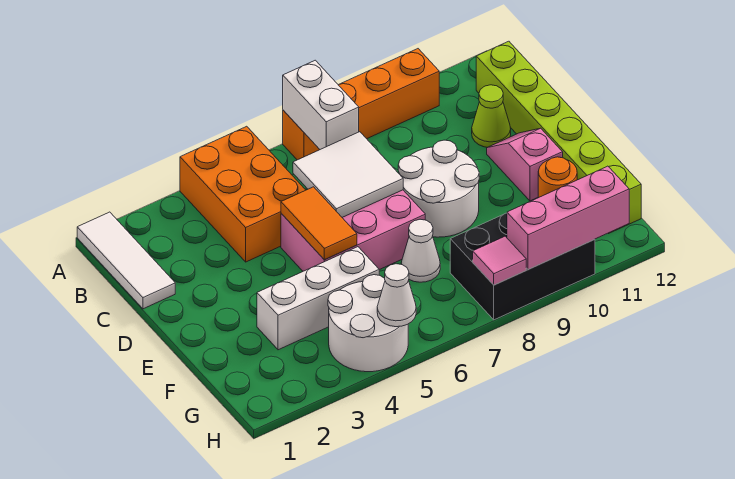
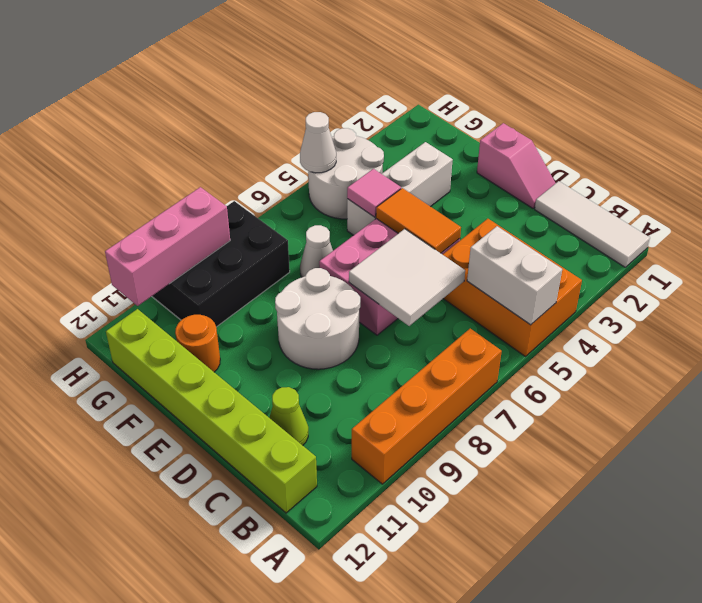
white 1x2 brick [283,60,359,149] -> white 1x2 brick moved to [467,226,562,325]
pink 1x2 slope [487,128,563,201] -> pink 1x2 slope moved to [477,123,556,208]
pink 1x1 tile [473,236,526,285] -> pink 1x1 tile moved to [347,169,401,217]

